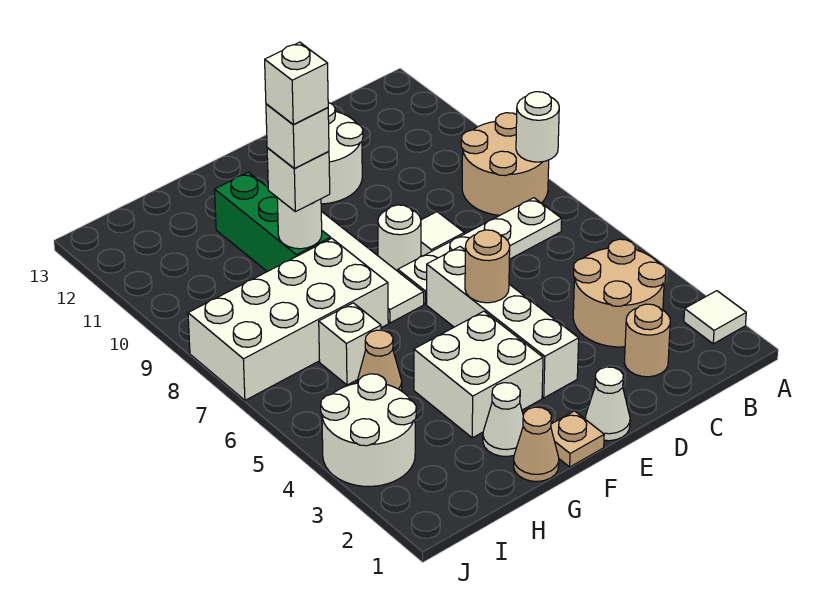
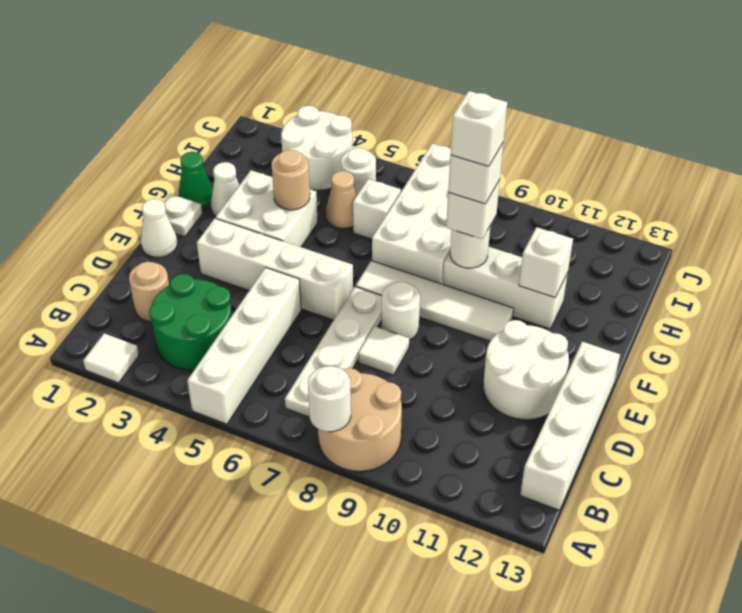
none -> white 1x4 brick [187,268,301,424]
tan 2x2 round brick [573,239,666,347] -> green 2x2 round brick [149,274,232,370]
none -> white 1x4 brick [520,342,620,510]
tan 1x1 round brick [465,230,510,303] -> tan 1x1 round brick moved to [272,150,310,210]
tan 1x1 plate [551,411,604,467] -> white 1x1 plate [164,194,202,237]
tan 1x1 cone [514,407,559,481] -> green 1x1 cone [179,152,213,208]
green 1x3 brick [215,172,331,272] -> white 1x3 brick [443,247,568,329]
none -> white 1x1 brick [519,227,573,298]
none -> white 1x1 round brick [341,148,376,195]

